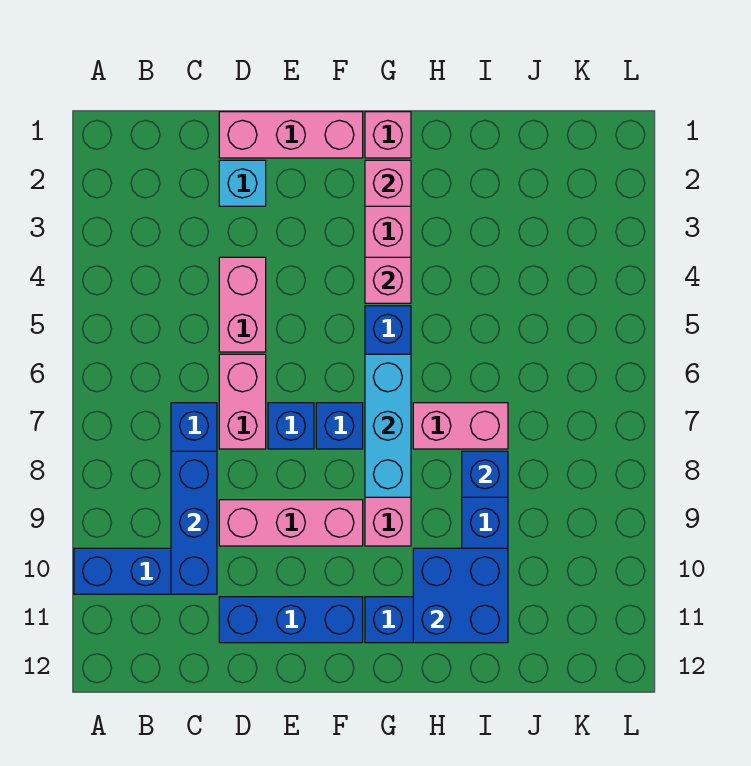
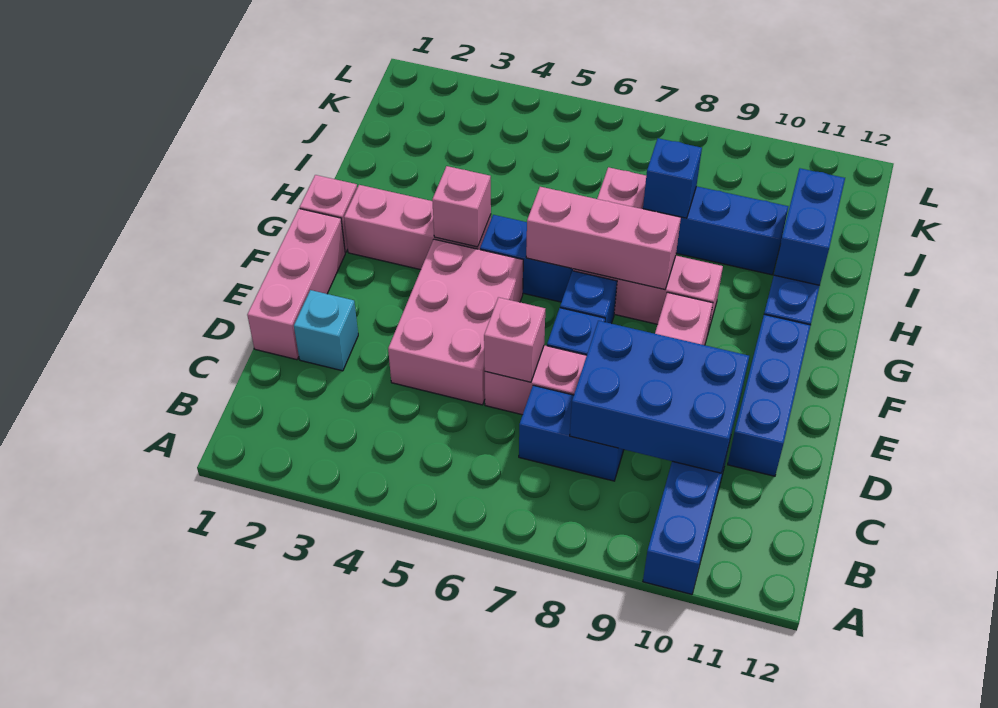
blue 1x3 brick [171,451,217,594] -> blue 2x3 brick [570,321,749,473]
pink 1x2 brick [219,257,266,352] -> pink 2x3 brick [388,239,523,405]
pink 1x1 brick [365,160,411,206] -> pink 1x1 brick moved to [484,297,545,382]
cyan 1x3 brick [365,354,411,497] -> pink 1x3 brick [526,187,681,290]
blue 2x2 brick [413,548,508,643] -> blue 1x2 brick [774,168,845,285]

